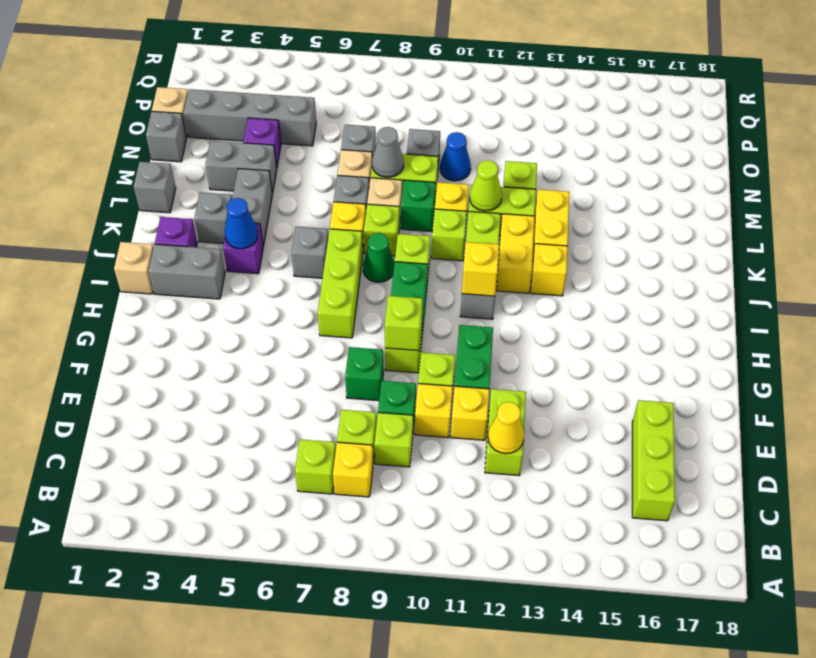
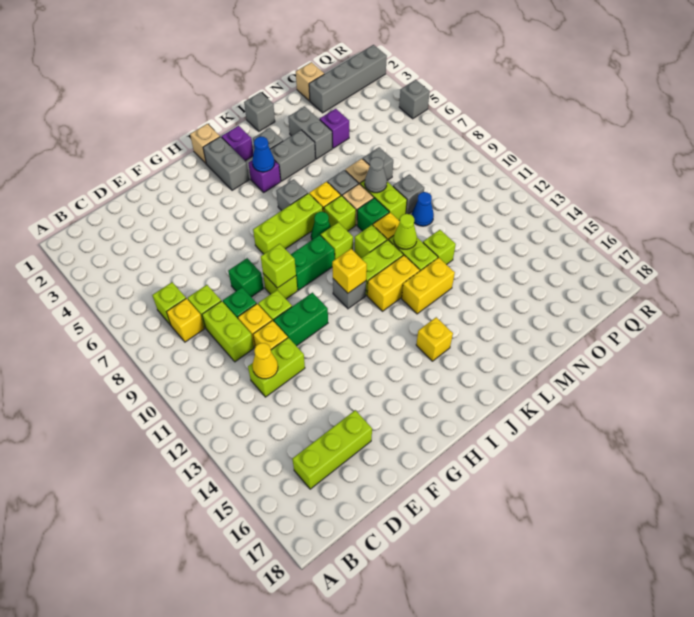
lime 1x1 brick [374,413,413,467] -> lime 1x2 brick [202,301,254,362]
yellow 1x1 brick [531,244,568,296] -> yellow 1x1 brick moved to [416,317,453,361]
grey 1x1 brick [146,111,187,162] -> grey 1x1 brick moved to [399,80,430,119]
grey 1x4 brick [184,89,316,146] -> grey 1x4 brick turned to [309,45,387,113]

